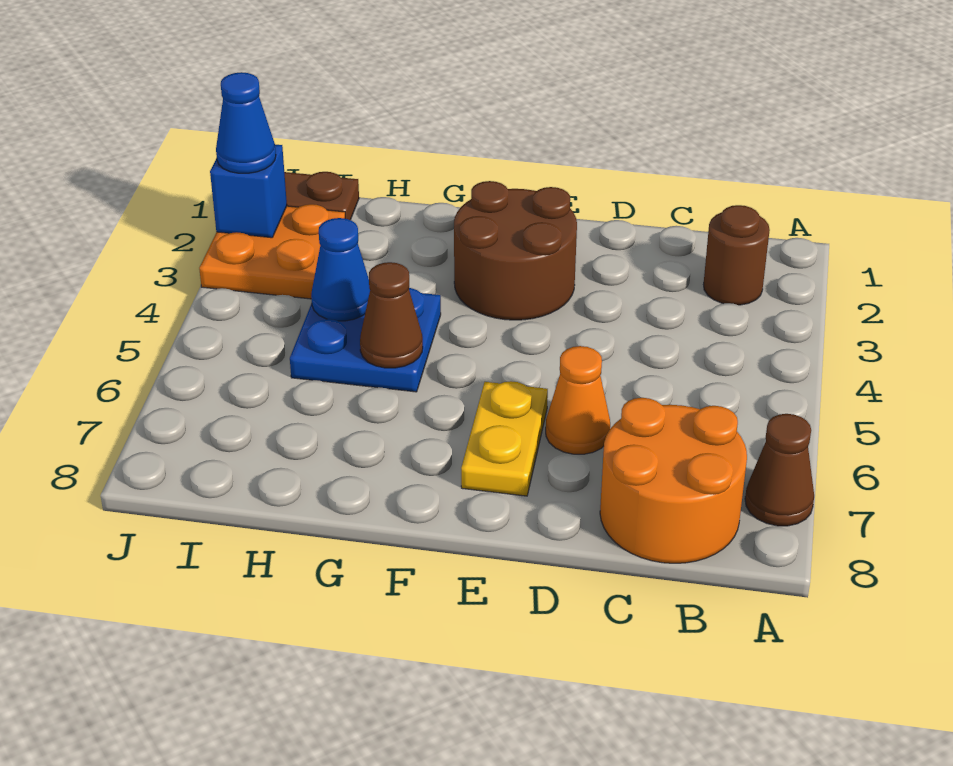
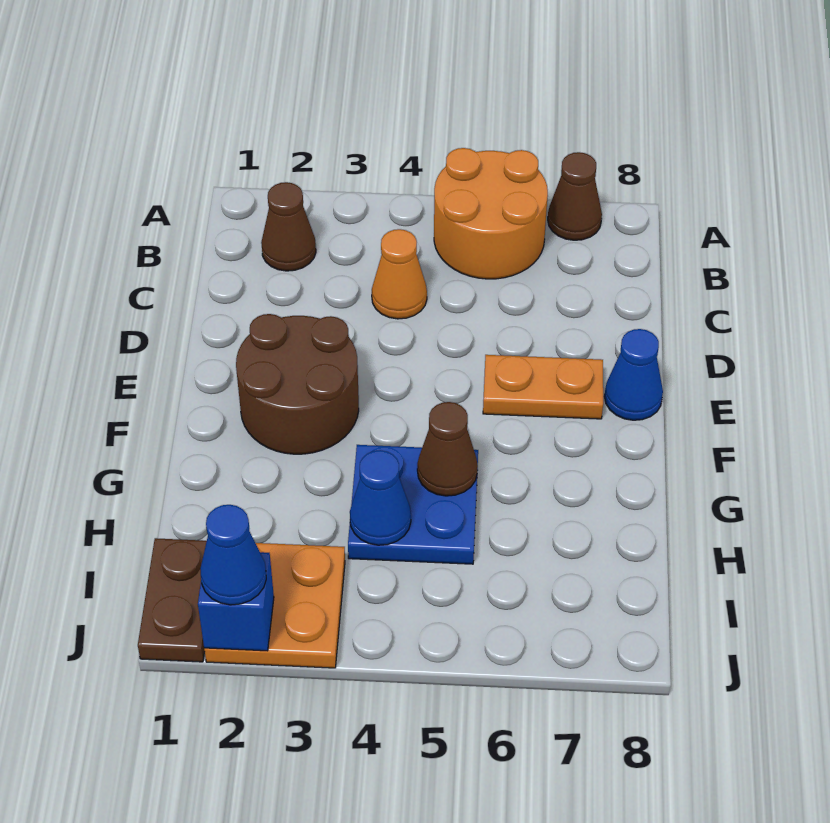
brown 1x1 round brick [704,205,770,305] -> brown 1x1 cone [261,182,316,271]
orange 2x2 round brick [600,398,747,563] -> orange 2x2 round brick moved to [434,148,548,279]
orange 1x1 cone [546,346,610,454] -> orange 1x1 cone moved to [372,229,427,319]
yellow 1x2 plate [461,381,548,496] -> orange 1x2 plate [483,355,603,419]
none -> blue 1x1 cone [604,329,663,420]

